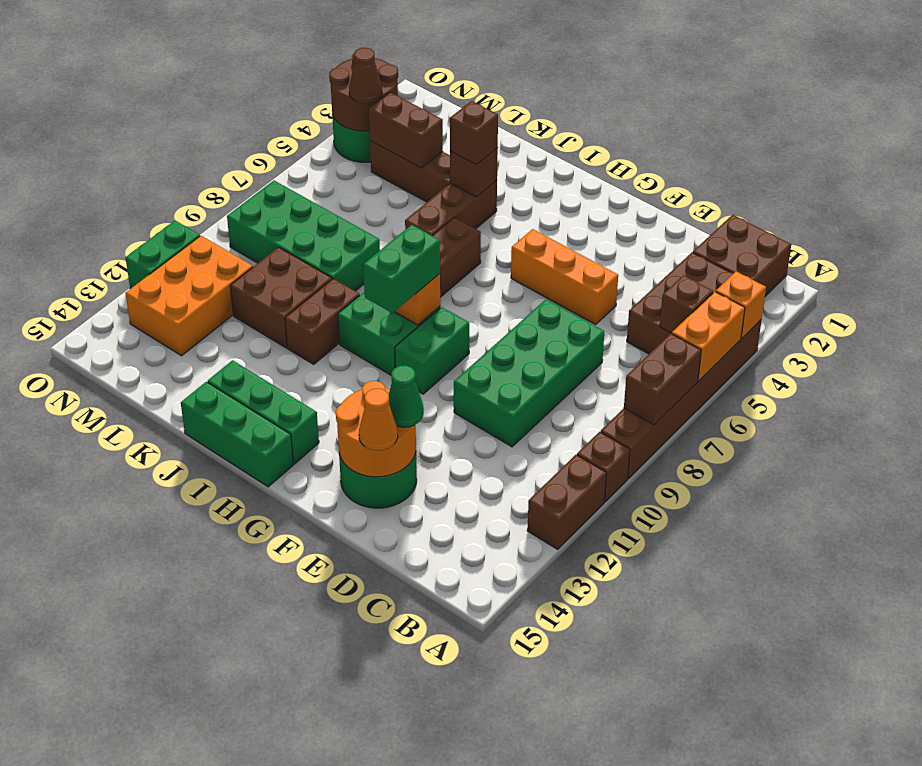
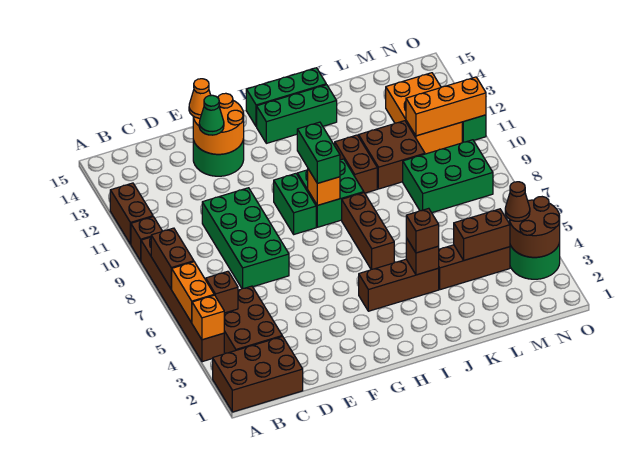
brown 2x2 brick [693,215,791,296] -> brown 2x3 brick [213,336,303,412]
orange 1x3 brick [511,229,618,325] -> orange 1x3 brick moved to [406,77,486,136]
brown 1x3 brick [405,180,497,236] -> brown 1x3 brick turned to [359,259,439,311]
green 2x4 brick [227,181,380,291] -> green 2x3 brick [403,140,493,213]

